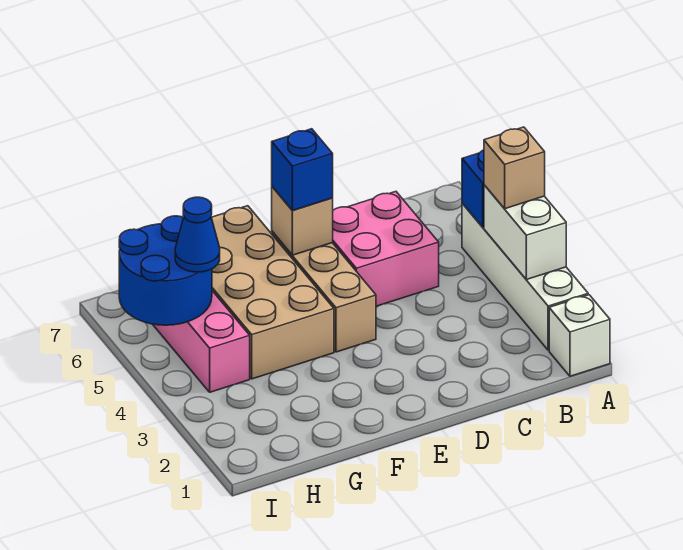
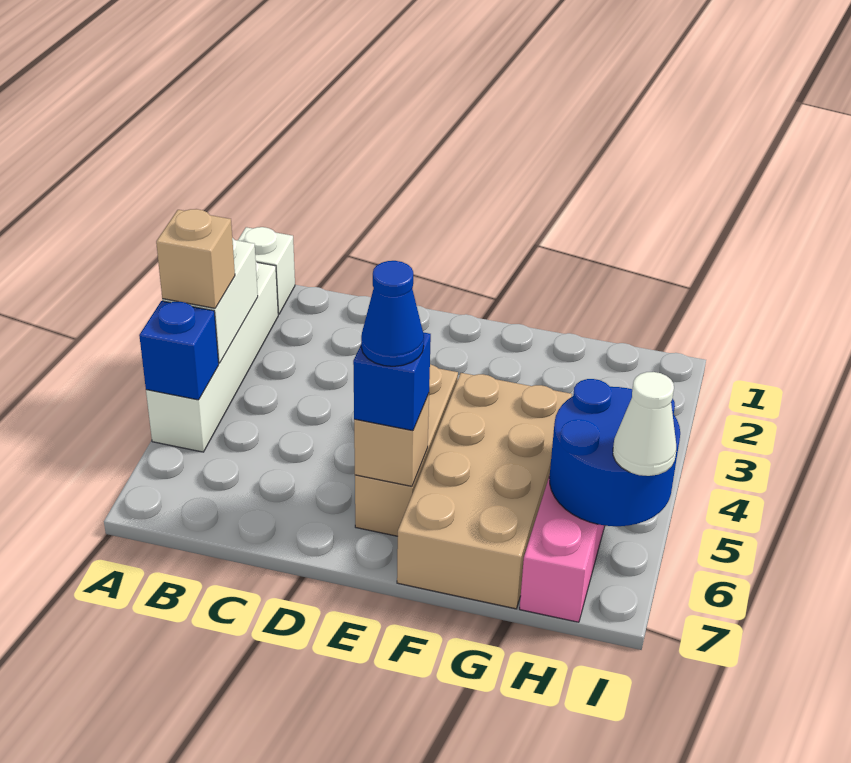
pink 2x2 brick [333,192,439,306] -> none
blue 1x1 cone [175,197,220,272] -> blue 1x1 cone moved to [361,261,424,366]
none -> white 1x1 cone [613,372,676,476]

